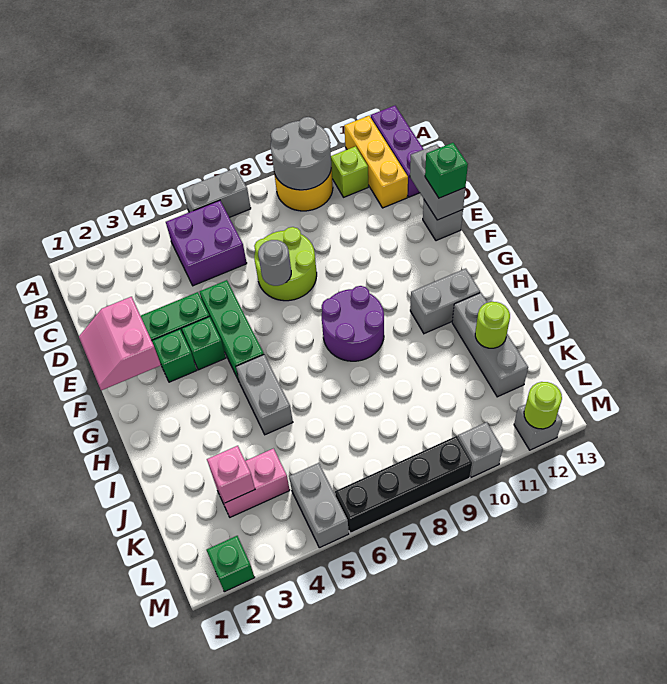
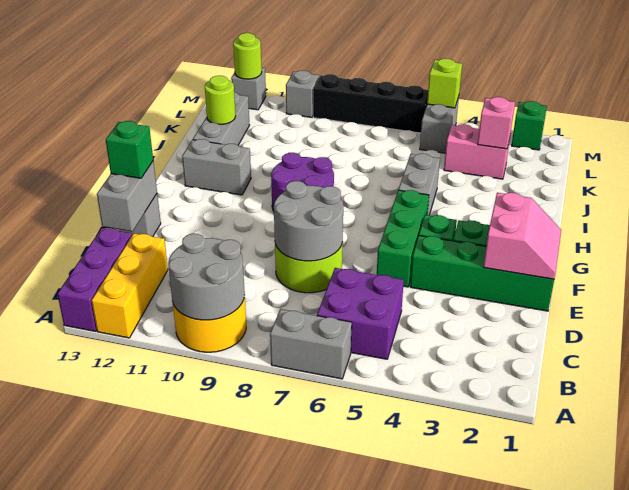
lime 1x1 brick [331,146,368,197] -> lime 1x1 brick moved to [427,59,462,108]
grey 1x1 round brick [258,240,291,286] -> grey 2x2 round brick [274,181,343,261]

